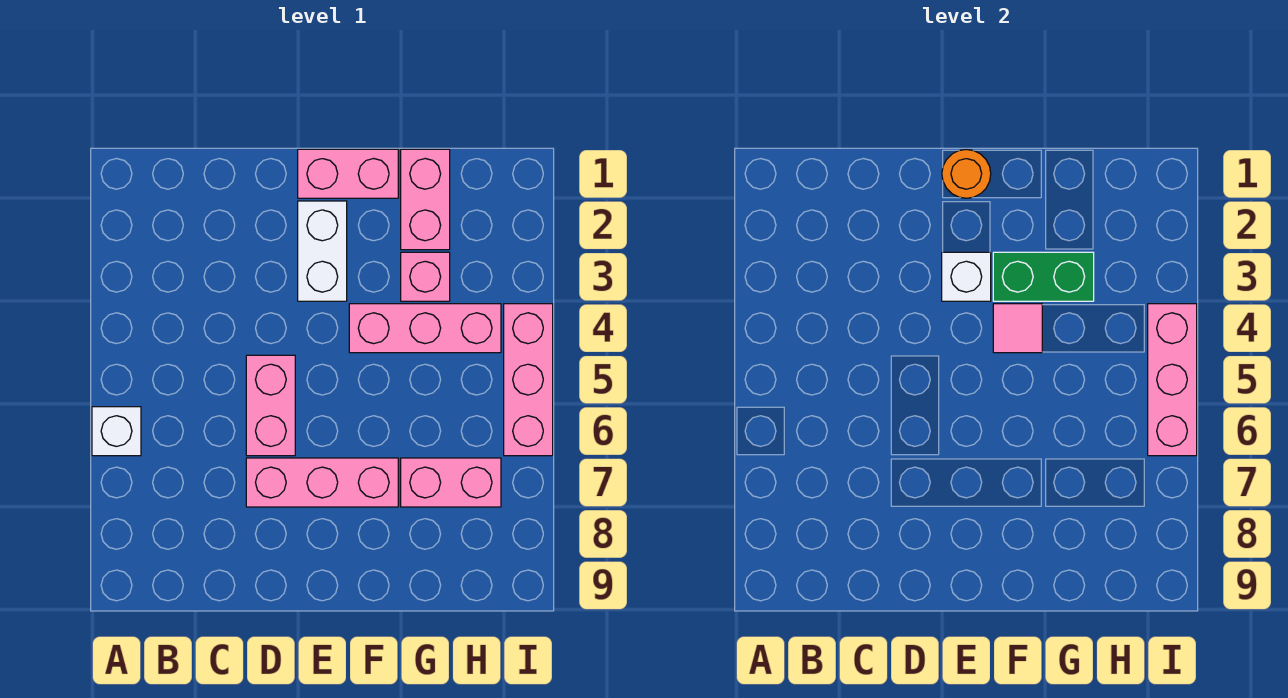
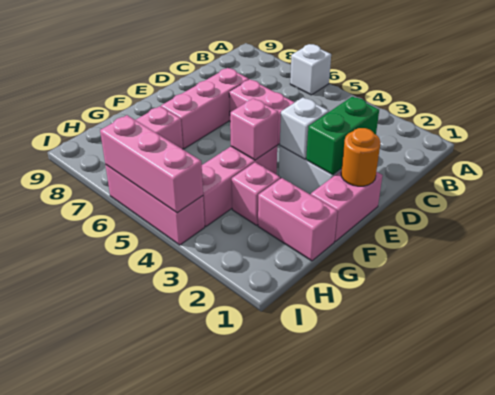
green 1x2 brick [993,252,1094,301] -> green 1x2 brick moved to [306,97,379,175]
pink 1x1 tile [993,304,1042,353] -> pink 1x1 brick [230,98,278,160]

